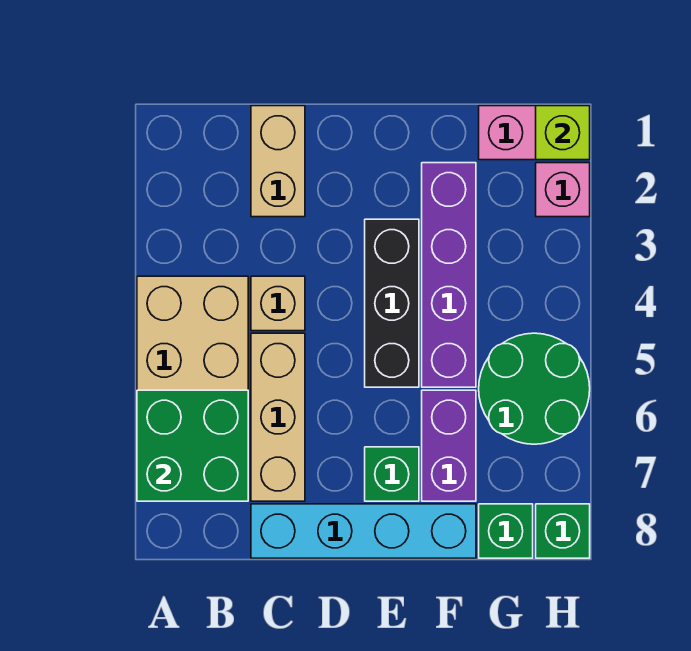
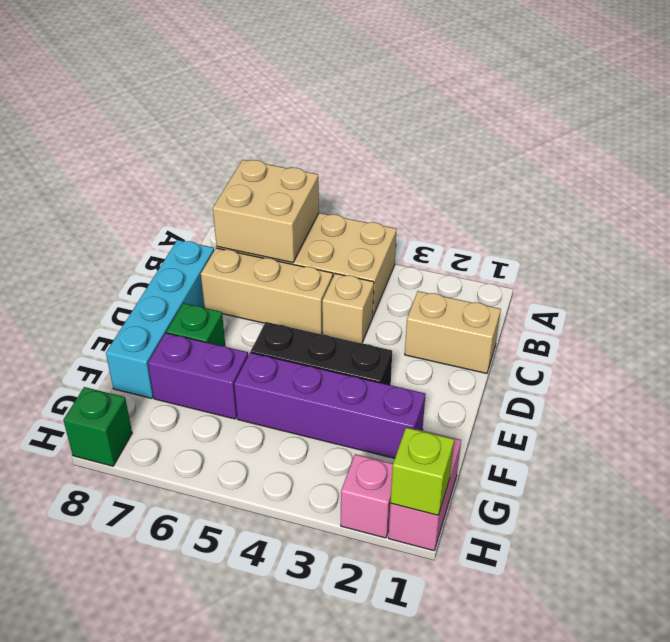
green 2x2 brick [137,390,248,501] -> tan 2x2 brick [213,160,319,263]
green 2x2 round brick [479,333,590,444] -> none
green 1x1 brick [479,504,533,558] -> none

